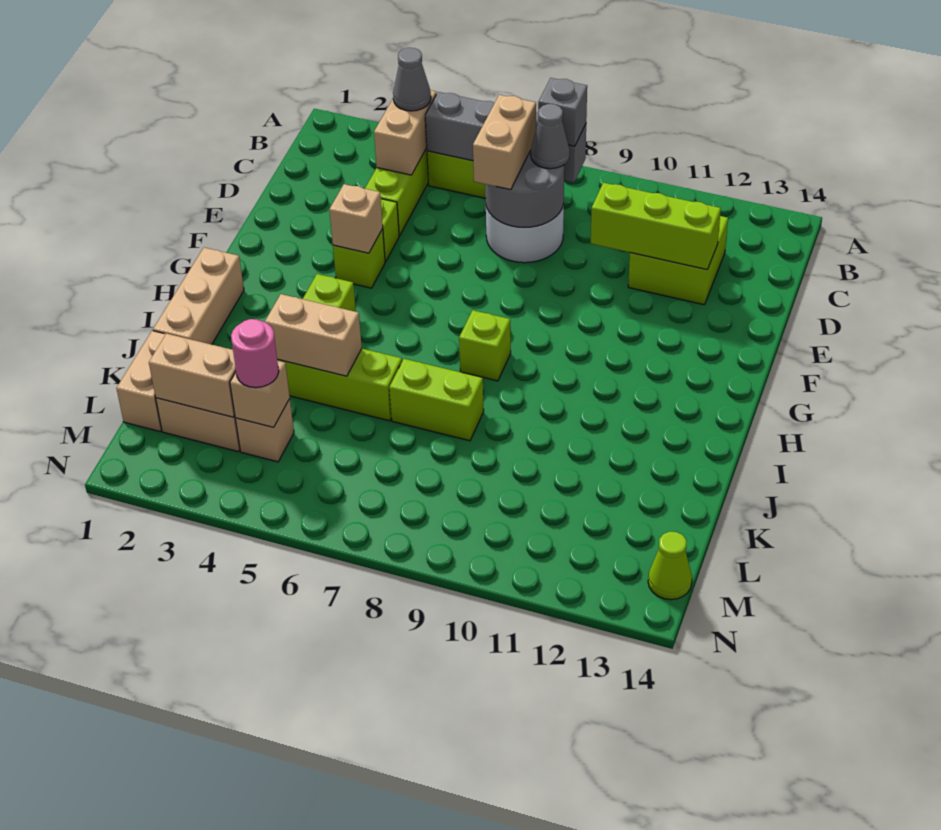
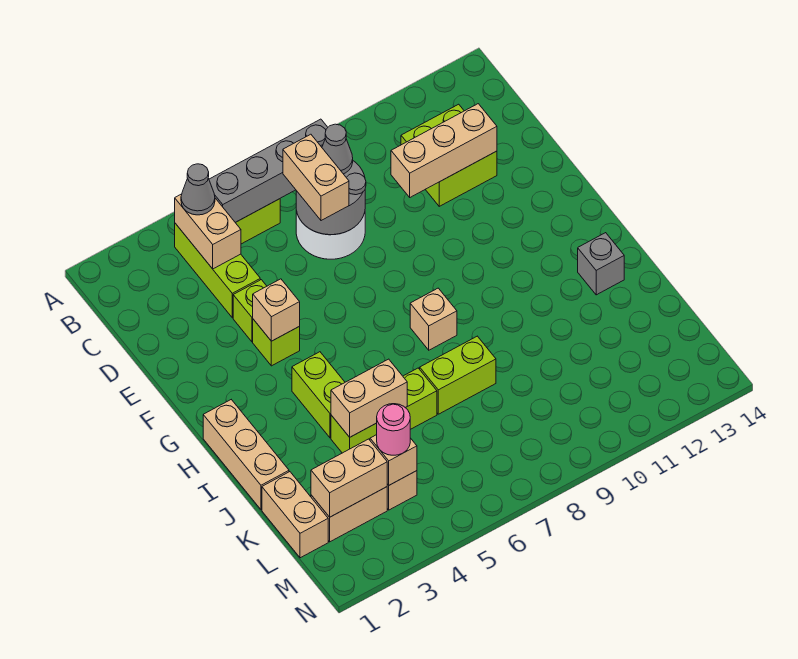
grey 1x1 brick [538,78,587,146] -> grey 1x1 brick moved to [578,233,624,295]
lime 1x3 brick [591,183,721,270] -> tan 1x3 brick [391,104,497,197]
lime 1x1 brick [459,310,511,381] -> tan 1x1 brick [410,288,457,350]
lime 1x1 cone [648,532,692,600] -> none

